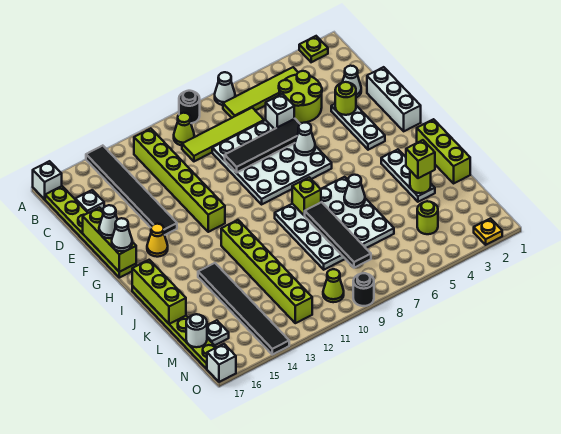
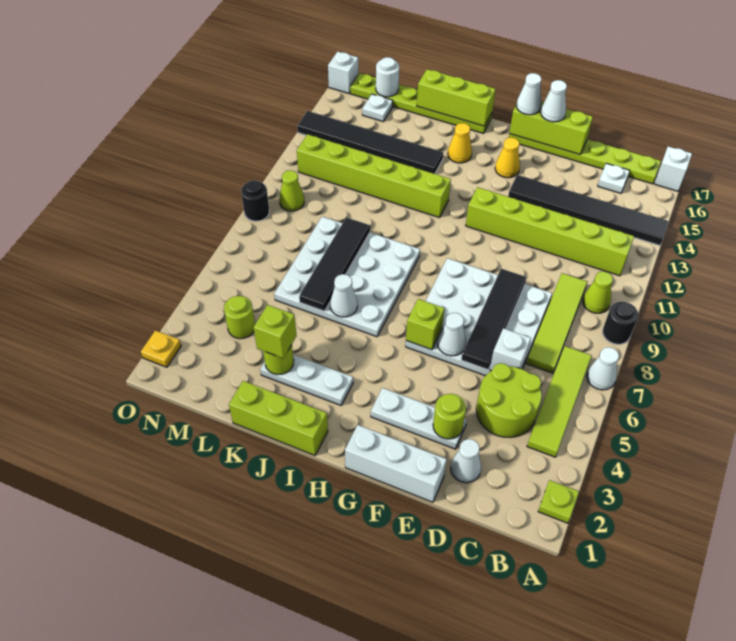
lime 1x1 brick [292,177,321,215] -> lime 1x1 brick moved to [406,299,445,350]
none -> yellow 1x1 cone [448,123,472,163]
black 1x4 tile [304,202,371,268] -> black 1x4 tile turned to [299,217,370,311]

